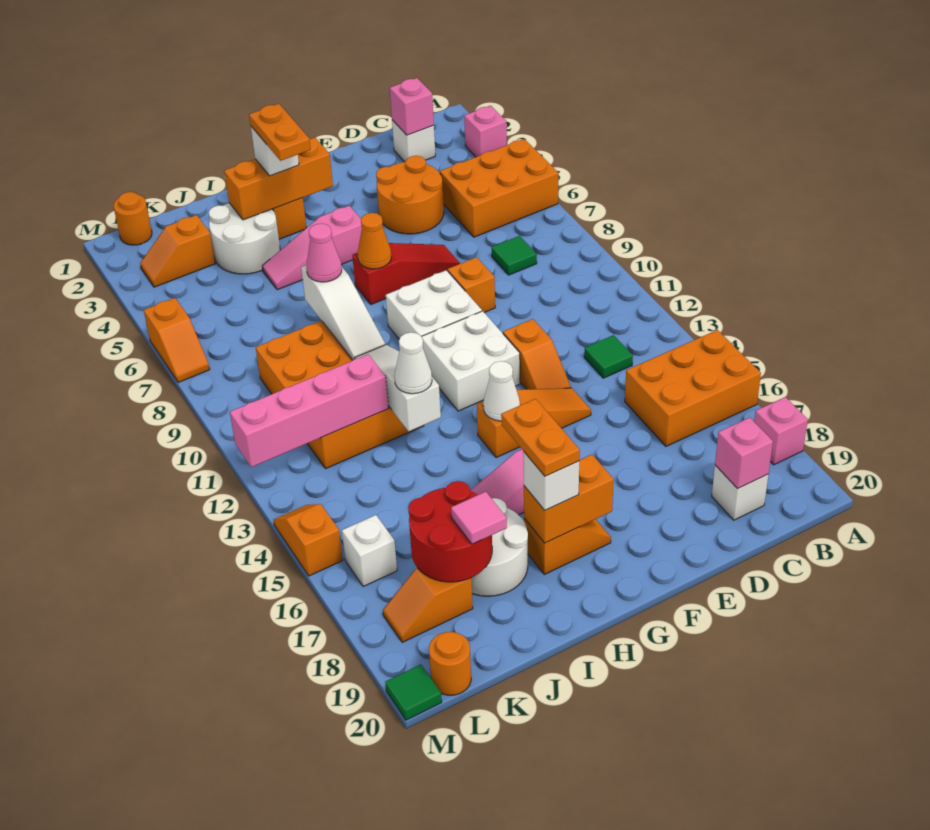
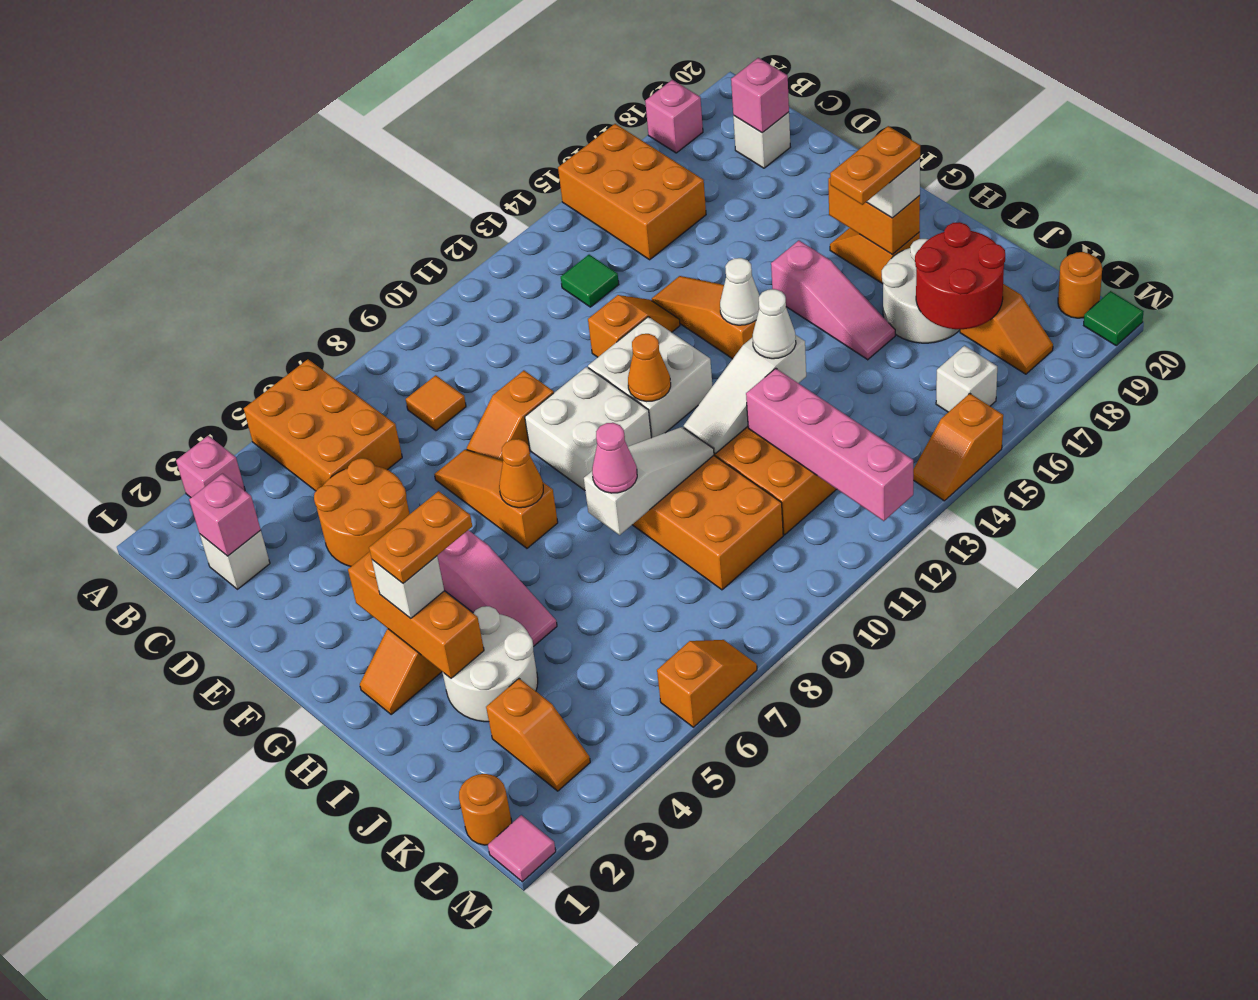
green 1x1 tile [492,236,537,275] -> orange 1x1 tile [406,375,466,431]
red 1x3 slope [352,243,460,304] -> orange 1x3 slope [434,449,558,548]
none -> orange 1x1 cone [628,334,671,401]
pink 1x1 tile [451,492,507,544] -> pink 1x1 tile moved to [488,815,556,882]

